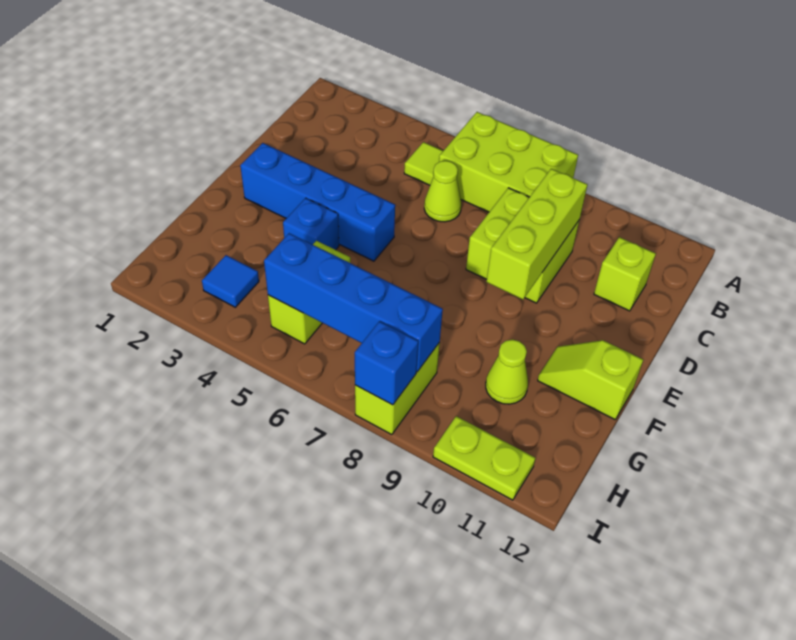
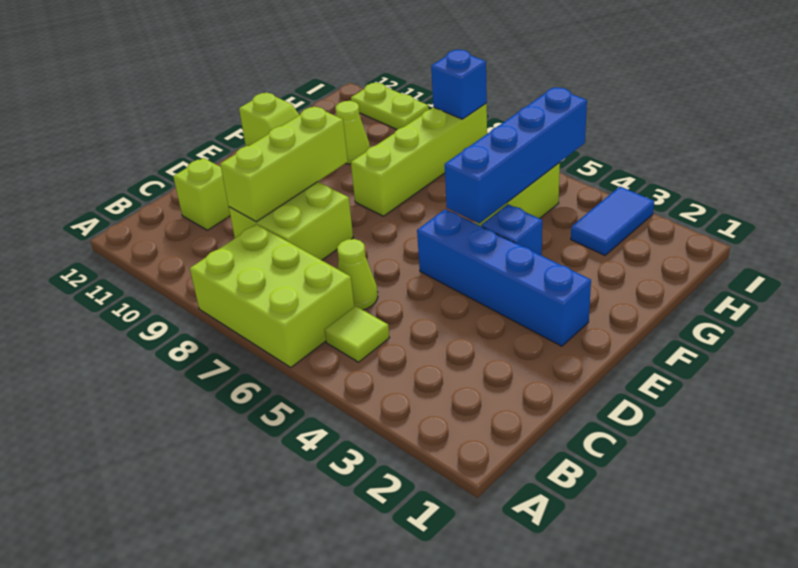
blue 1x1 tile [202,255,259,307] -> blue 1x2 tile [571,187,654,255]
blue 1x4 brick [264,233,443,372] -> blue 1x4 brick turned to [445,87,587,223]
lime 1x2 brick [355,343,440,435] -> lime 1x4 brick [351,103,487,216]

